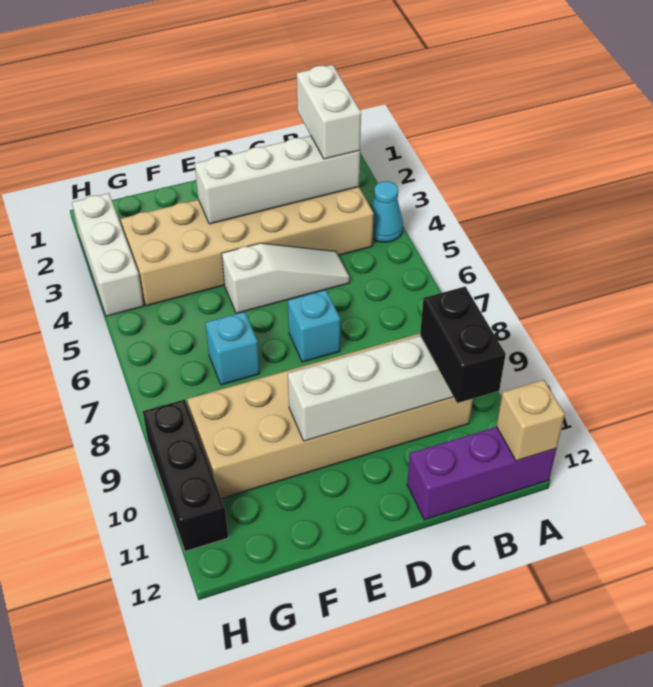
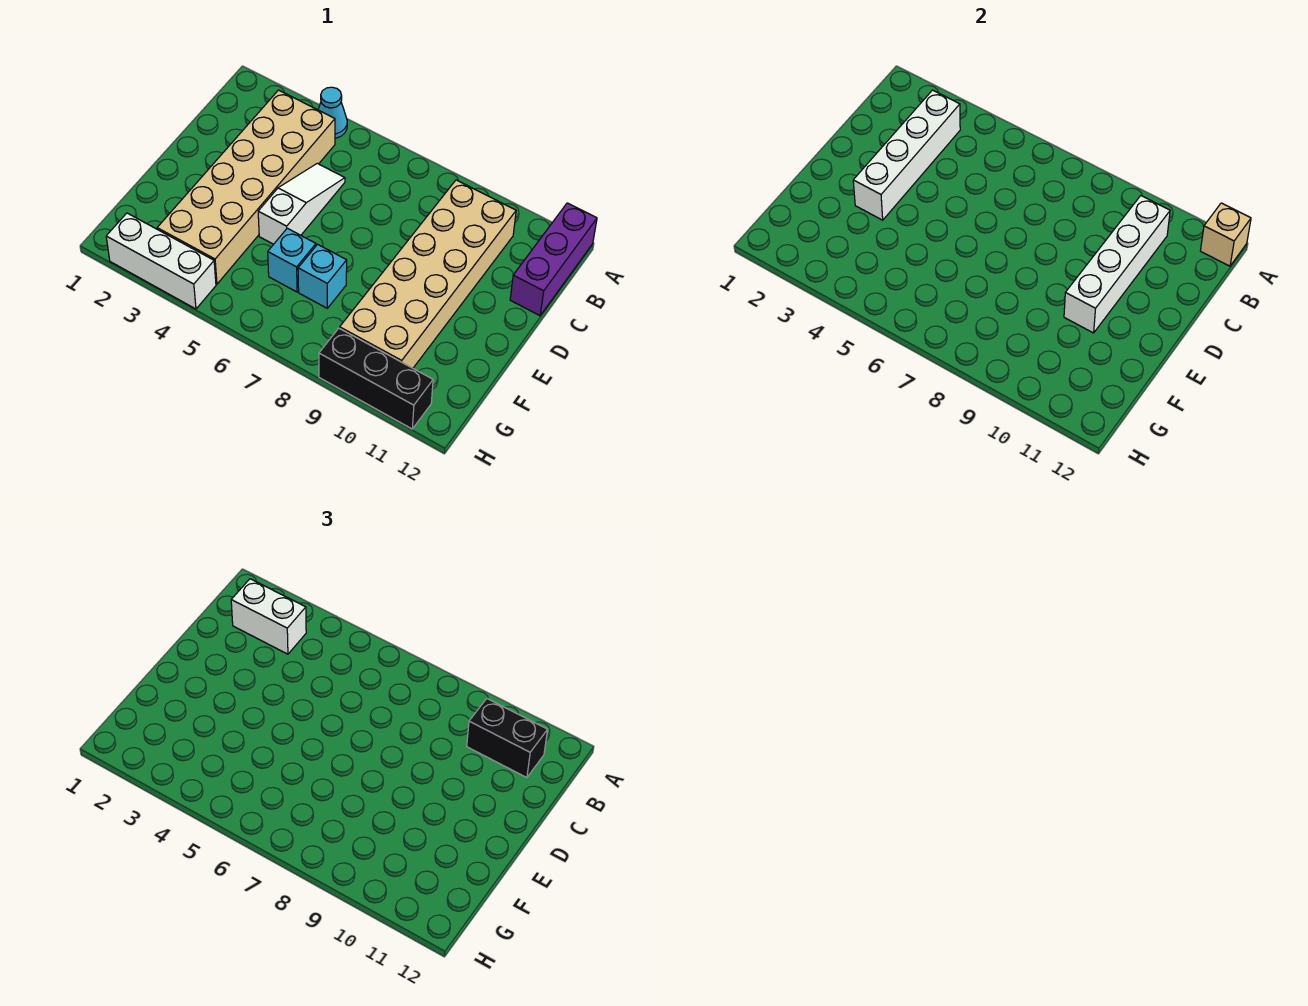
cyan 1x1 brick [288,290,340,362] -> cyan 1x1 brick moved to [268,228,316,292]

